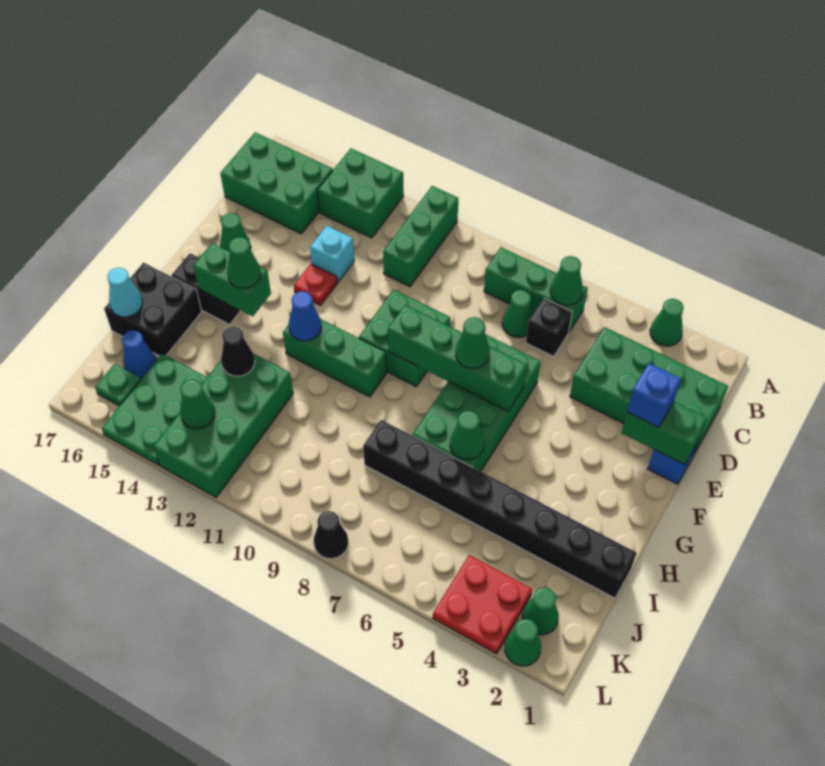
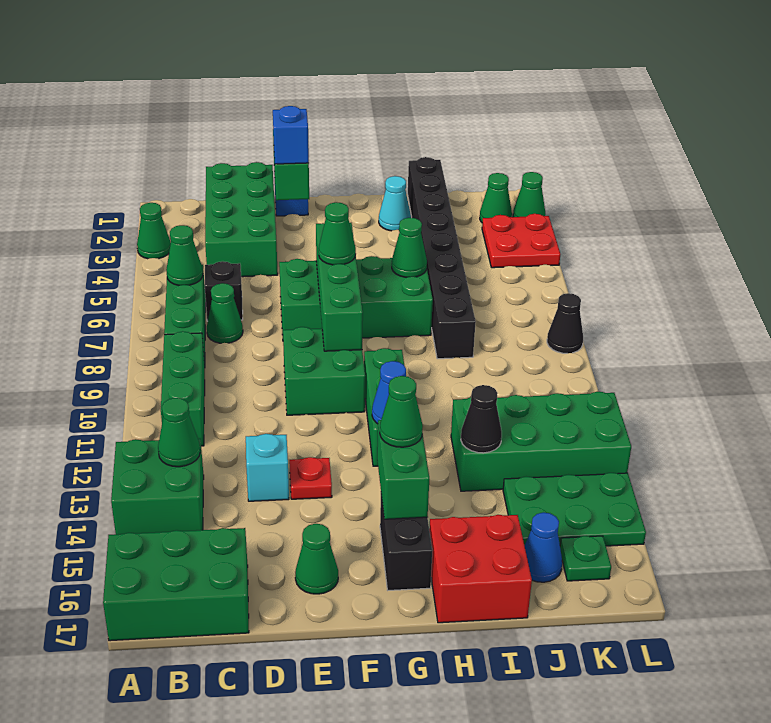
green 1x3 brick [383,186,458,287] -> green 1x3 brick turned to [161,331,205,446]
green 2x3 brick [220,132,333,234] -> green 2x3 brick turned to [103,528,249,641]
black 2x2 brick [104,263,202,356] -> red 2x2 brick [429,515,532,623]
cyan 1x1 cone [107,268,143,317] -> cyan 1x1 cone moved to [379,176,411,231]
green 1x1 cone [180,379,215,429] -> green 1x1 cone moved to [158,398,200,467]

